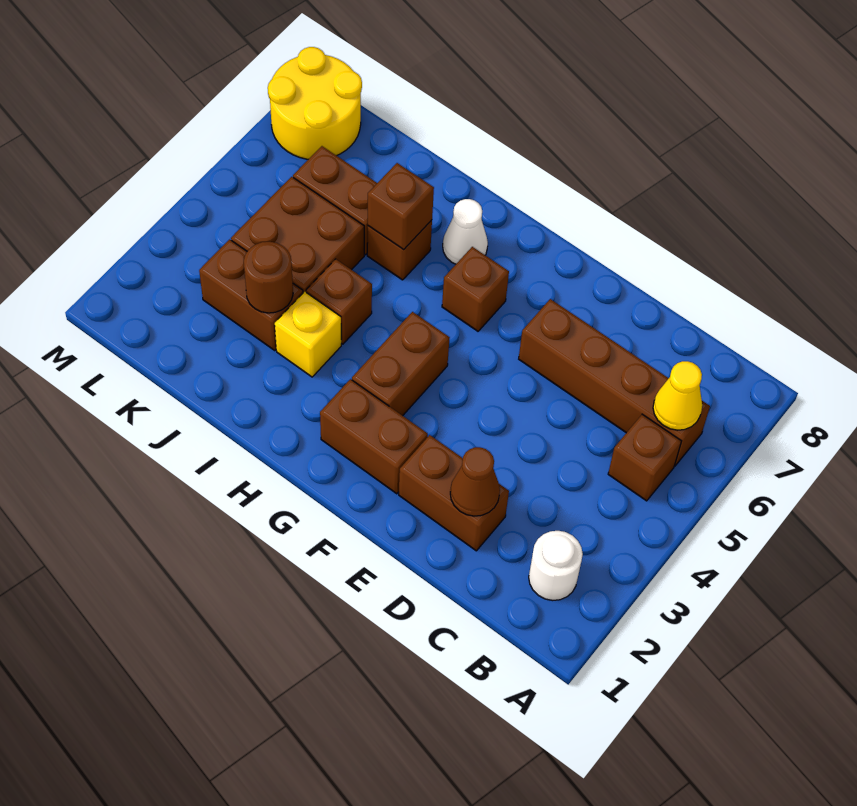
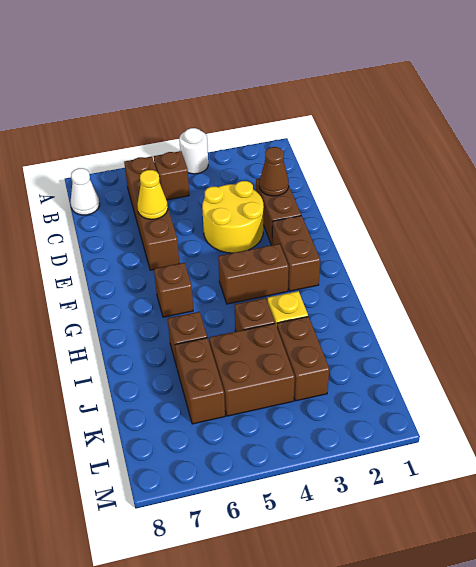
white 1x1 round brick [529,531,583,600] -> white 1x1 round brick moved to [179,128,208,174]
yellow 1x1 cone [653,361,702,430] -> yellow 1x1 cone moved to [137,170,168,219]
white 1x1 cone [443,199,488,264] -> white 1x1 cone moved to [71,168,100,215]
brown 1x1 brick [368,163,434,250] -> none
brown 1x1 round brick [244,242,293,313] -> none
yellow 2x2 round brick [268,47,362,159] -> yellow 2x2 round brick moved to [202,181,264,253]

